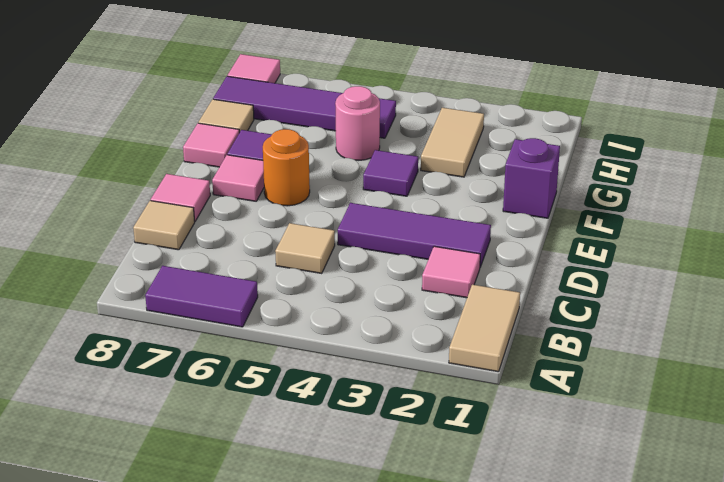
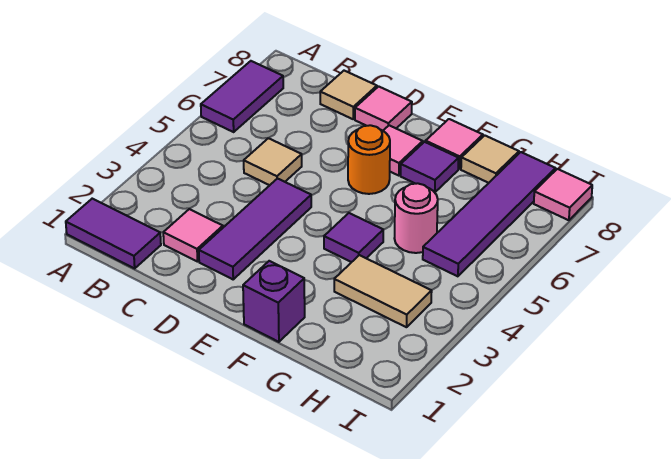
tan 1x2 tile [449,285,520,372] -> purple 1x2 tile [66,199,161,268]

